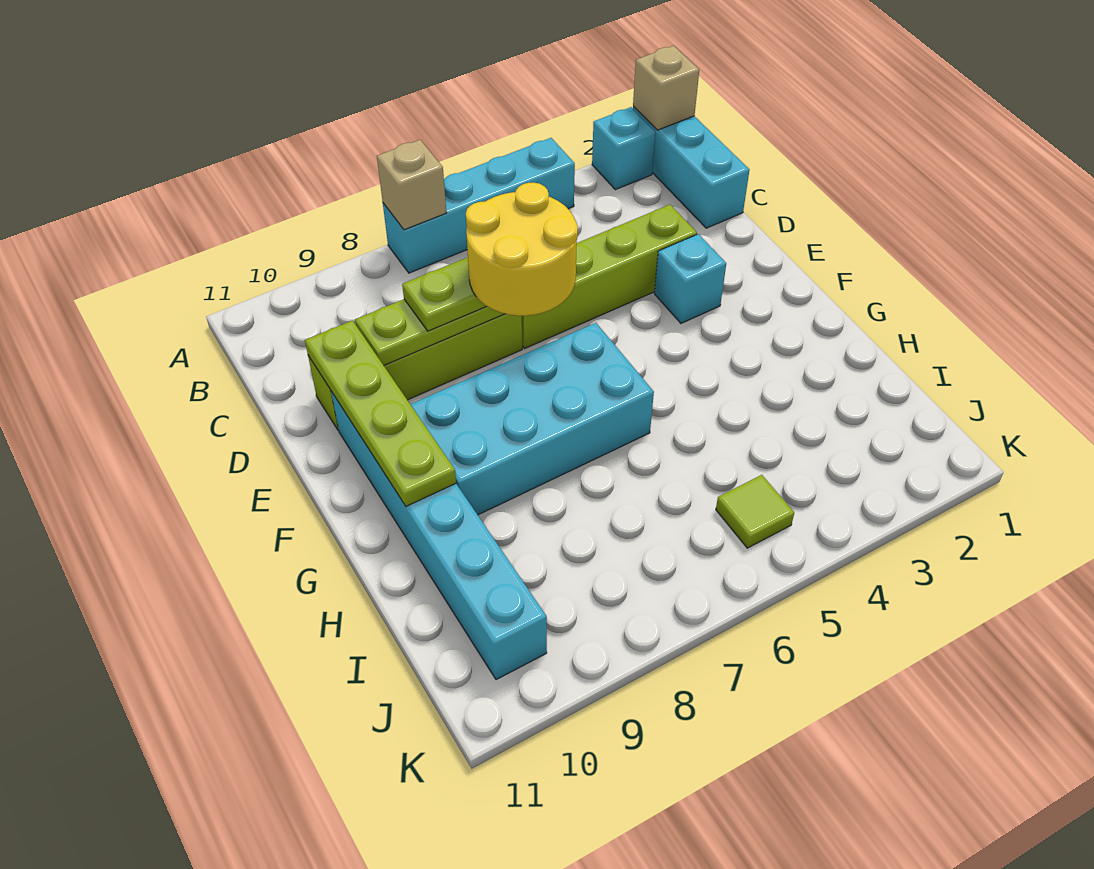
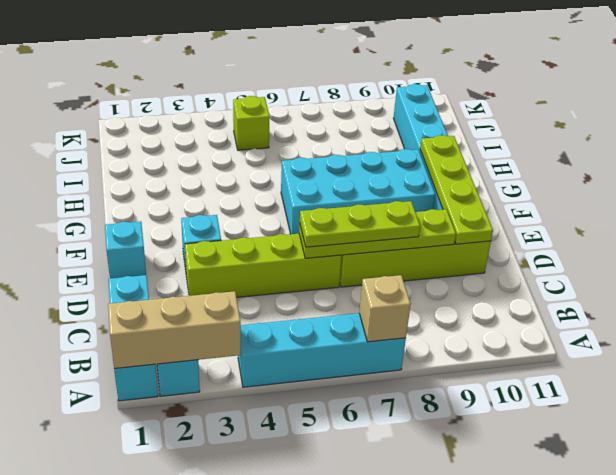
tan 1x1 brick [633,46,699,130] -> tan 1x3 brick [108,291,241,369]
yellow 2x2 round brick [466,183,578,316] -> none
none -> cyan 1x1 brick [105,221,146,278]
lime 1x1 tile [716,475,794,548] -> lime 1x1 brick [233,96,270,150]

